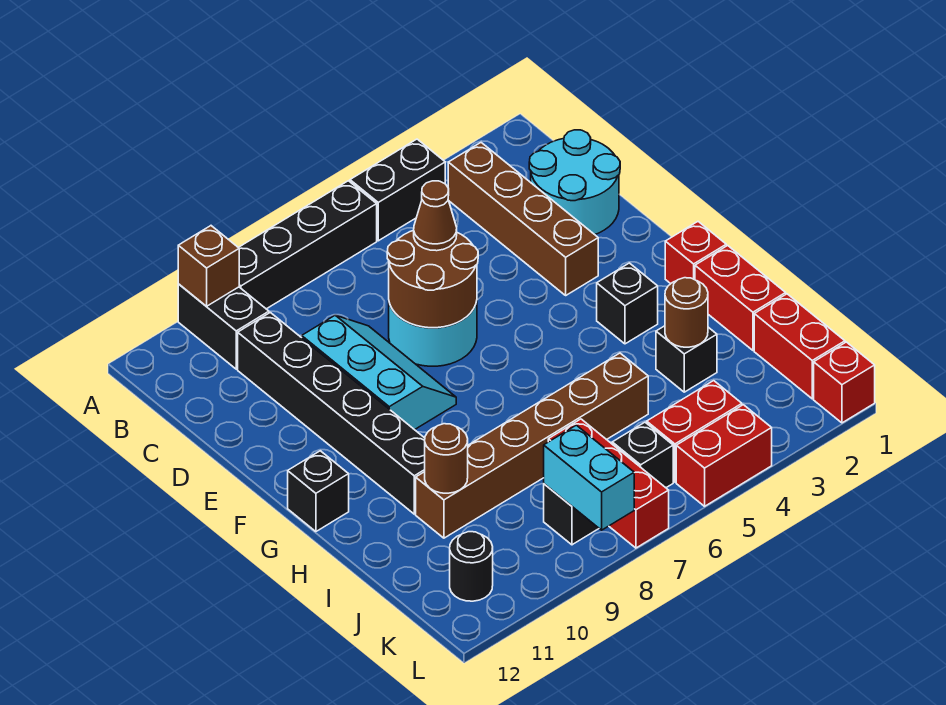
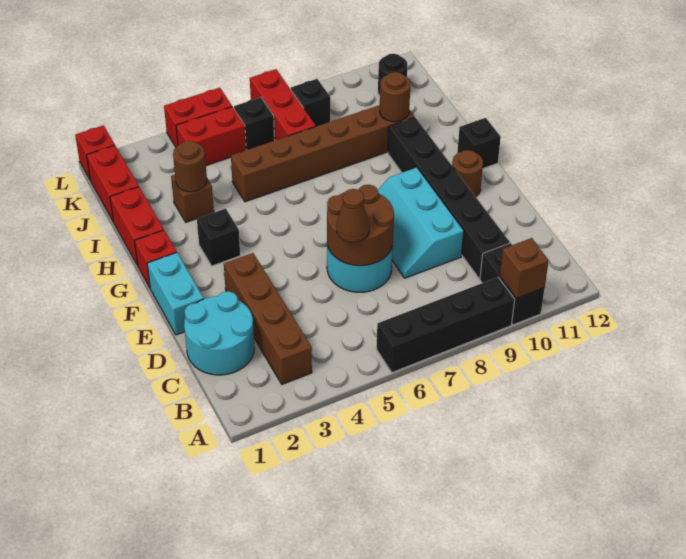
black 1x2 brick [350,139,445,241] -> none
none -> brown 1x1 round brick [452,150,483,197]
black 1x1 brick [656,326,717,392] -> brown 1x1 brick [171,175,214,222]
cyan 1x2 brick [544,425,634,530] -> cyan 1x2 brick moved to [147,253,204,335]

